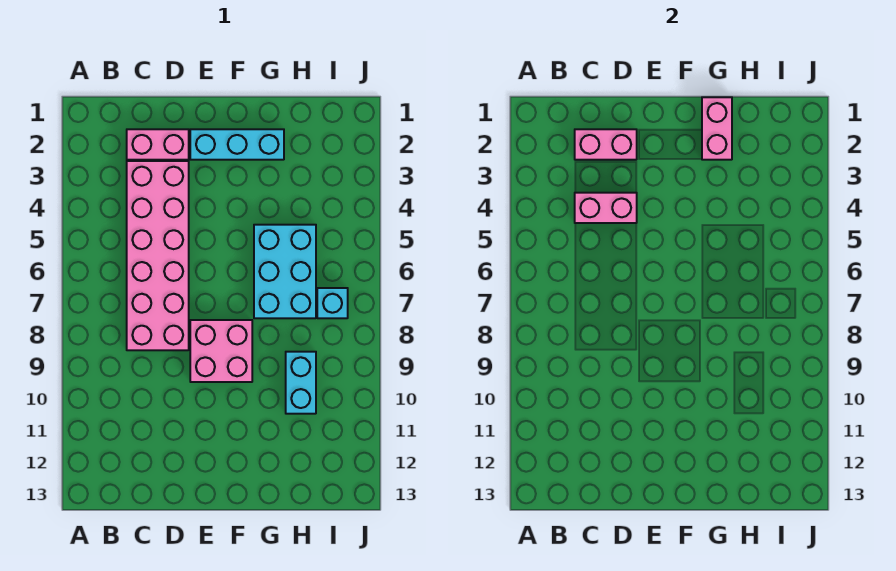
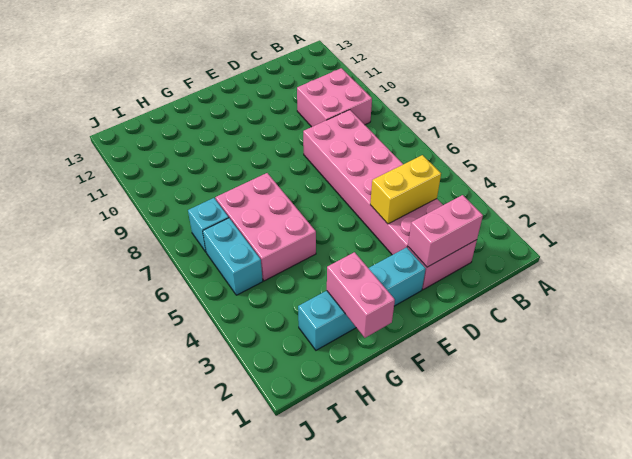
pink 1x2 brick [575,193,637,223] -> yellow 1x2 brick [370,155,441,224]
cyan 1x3 brick [190,129,284,160] -> cyan 1x4 brick [298,247,426,350]
pink 2x2 brick [190,320,252,382] -> pink 2x2 brick moved to [297,68,372,127]
cyan 2x3 brick [254,225,316,318] -> pink 2x3 brick [215,173,316,281]
cyan 1x2 brick [286,352,316,414] -> cyan 1x2 brick moved to [203,218,263,295]

